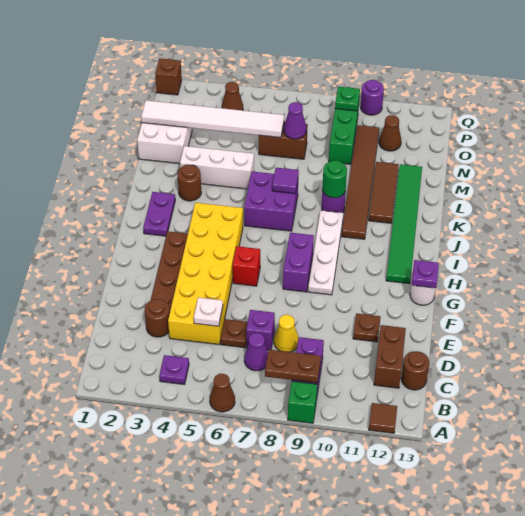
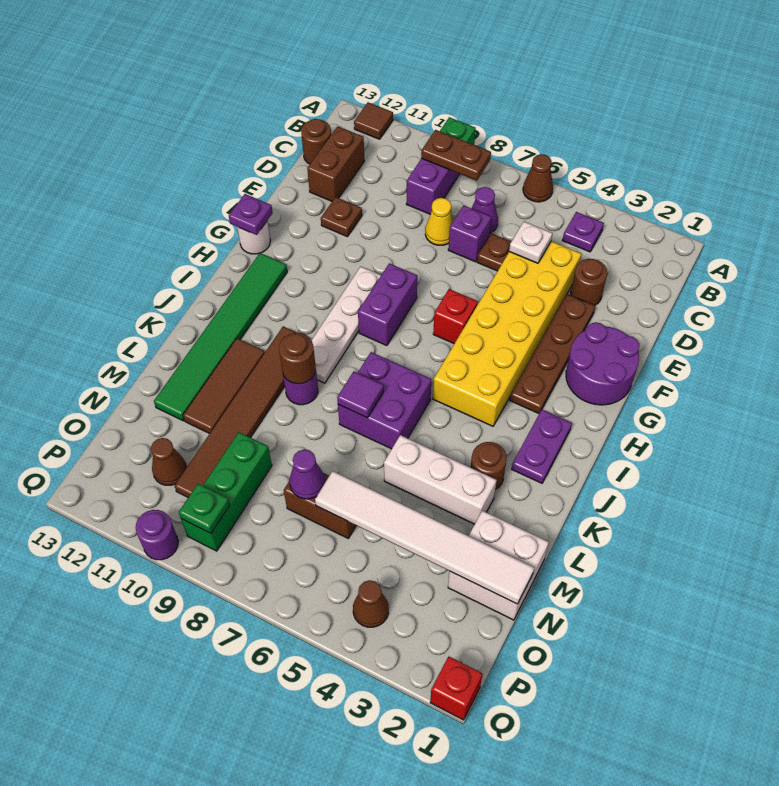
none -> purple 2x2 round brick [566,322,639,405]
green 1x1 round brick [322,160,347,198] -> brown 1x1 round brick [279,333,316,384]
brown 1x1 brick [155,59,182,95] -> red 1x1 brick [430,657,482,720]

